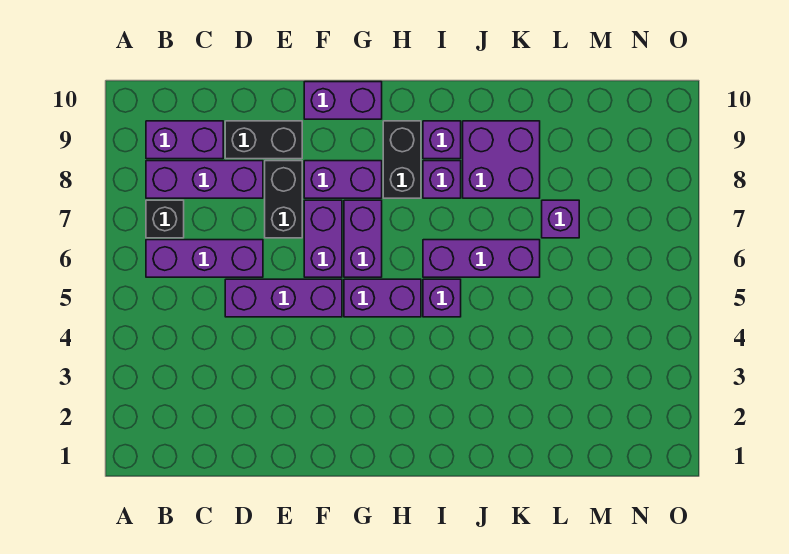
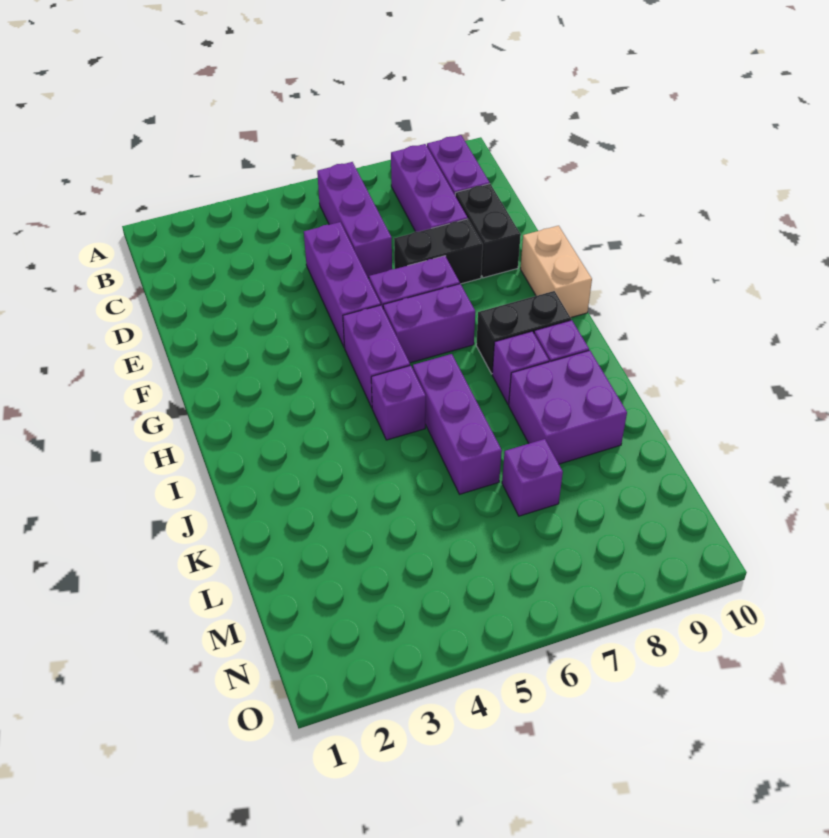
black 1x1 brick [146,200,184,238] -> none
purple 1x2 brick [304,161,382,198] -> none
purple 1x2 brick [304,82,382,119] -> tan 1x2 brick [520,226,592,318]

